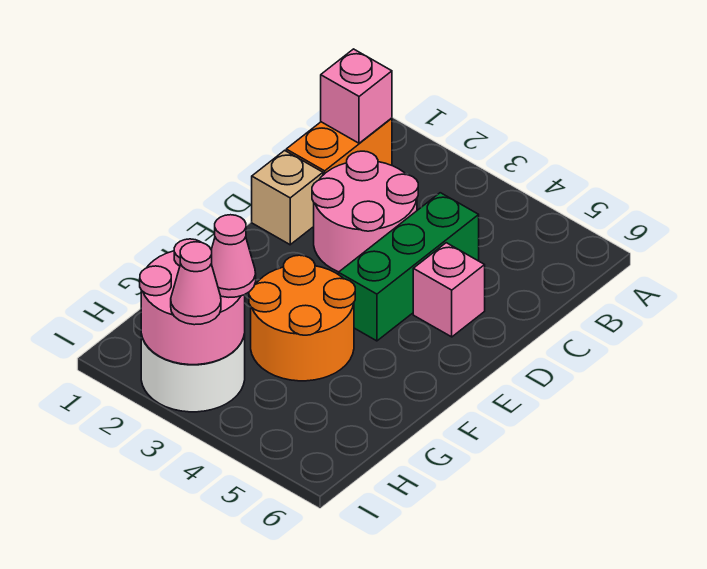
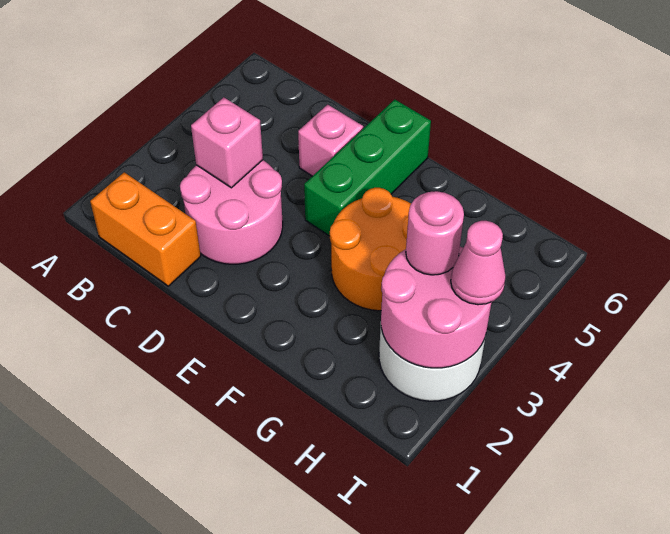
pink 1x1 brick [321,49,392,143] -> pink 1x1 brick moved to [191,97,263,188]
green 1x3 brick [339,193,479,341] -> green 1x3 brick turned to [304,99,431,236]
tan 1x1 brick [252,150,323,245] -> none
pink 1x1 cone [211,215,256,297] -> pink 1x1 round brick [406,191,464,275]

